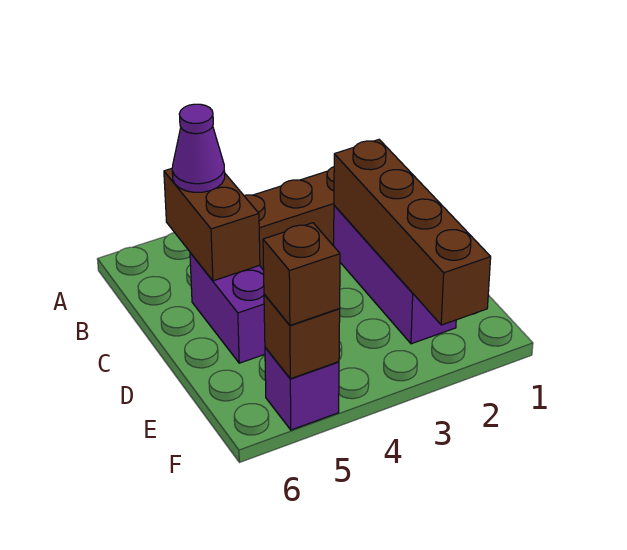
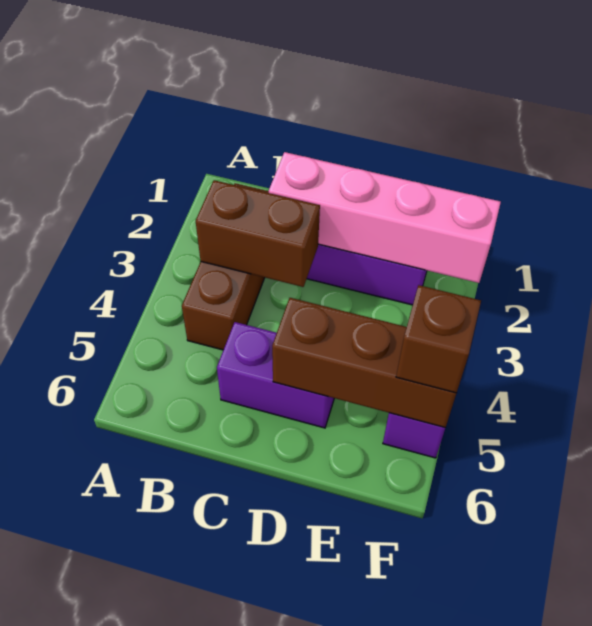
brown 1x2 brick [164,169,260,281] -> brown 1x2 brick moved to [196,180,320,287]
purple 1x1 cone [172,104,225,192] -> none
brown 1x4 brick [334,140,491,325] -> pink 1x4 brick [269,152,501,283]
brown 1x1 brick [264,294,340,379] -> brown 1x3 brick [272,298,456,428]

